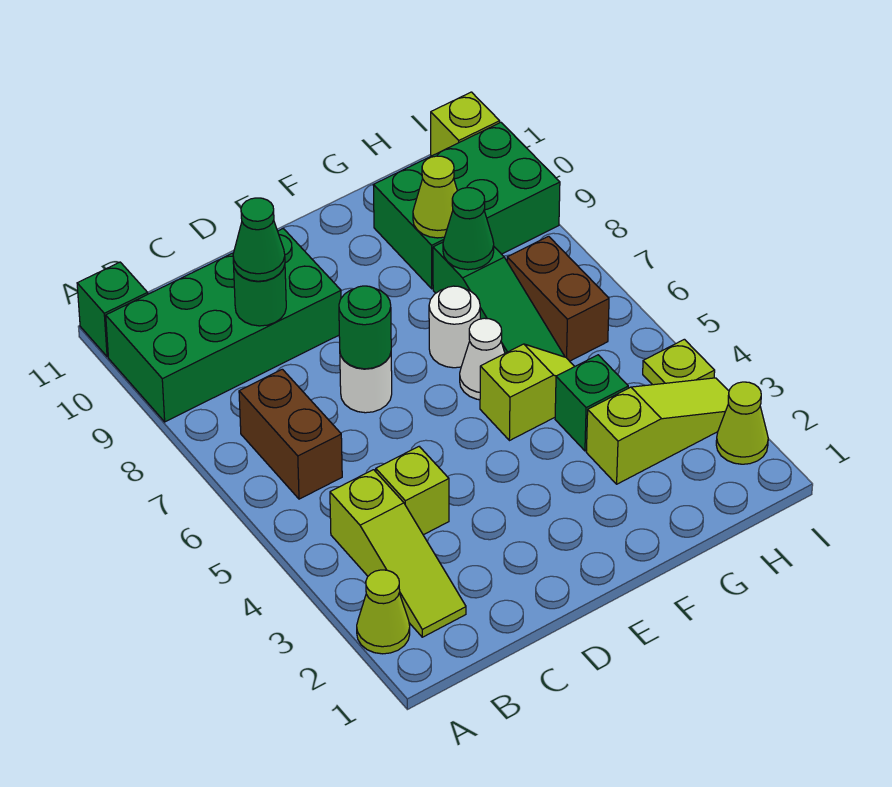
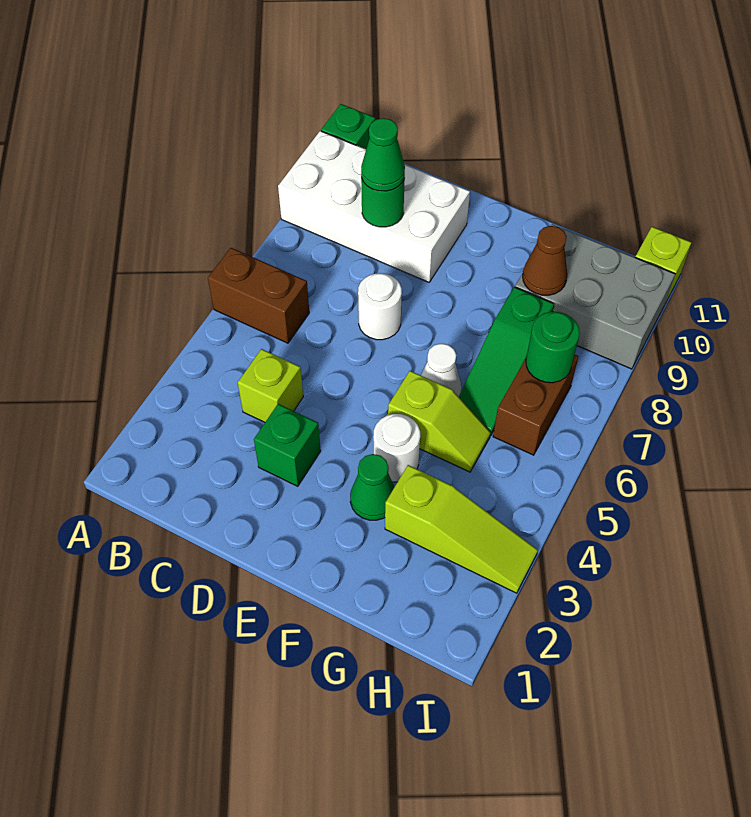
lime 1x1 cone [357,570,410,654] -> none
green 2x4 brick [106,229,341,422] -> white 2x4 brick [278,131,470,282]
lime 1x3 slope [330,470,466,637] -> none
brown 1x2 brick [239,369,342,499] -> brown 1x2 brick turned to [208,248,309,343]
green 1x1 round brick [339,286,391,369] -> green 1x1 round brick moved to [526,312,580,383]
white 1x1 round brick [429,286,480,368] -> white 1x1 round brick moved to [373,414,420,482]
green 1x1 brick [555,355,628,451] -> green 1x1 brick moved to [254,404,321,486]
green 1x1 cone [443,188,494,270] -> green 1x1 cone moved to [350,454,394,520]
green 2x3 brick [373,122,560,289] -> grey 2x3 brick [515,224,675,369]
lime 1x1 cone [413,156,457,238] -> brown 1x1 cone [523,226,567,295]
lime 1x1 cone [716,382,768,464] -> none
lime 1x1 plate [643,339,715,385] -> none

